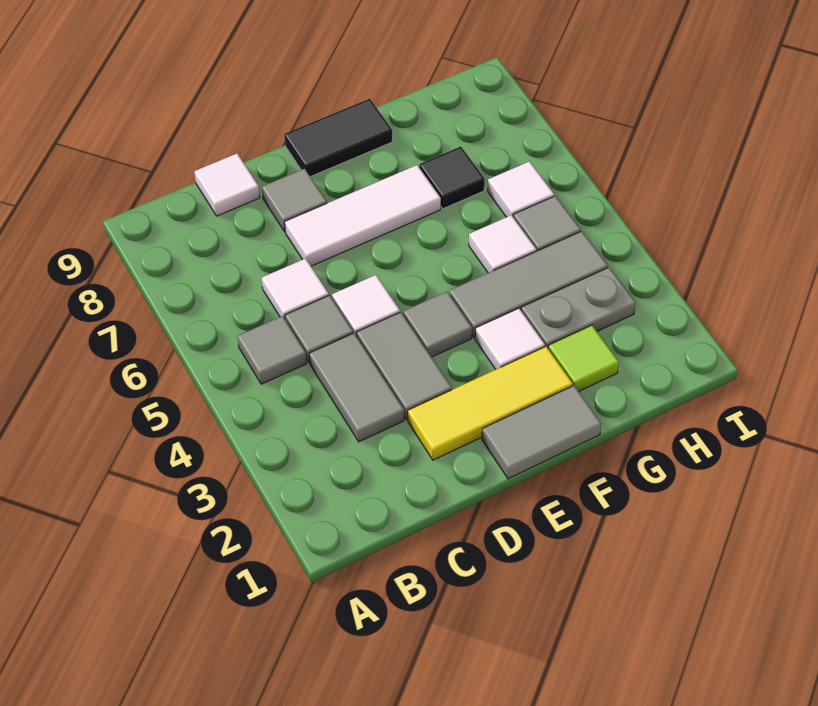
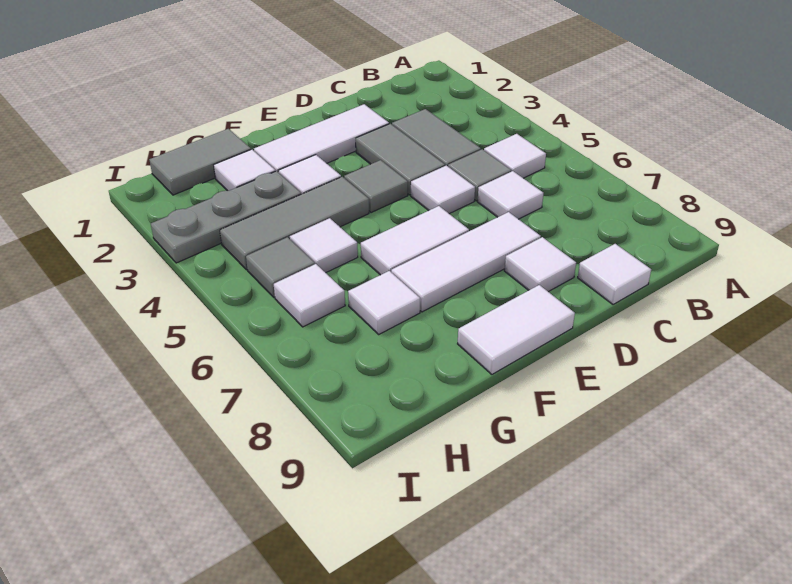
grey 1x1 tile [237,316,307,384] -> white 1x1 tile [484,134,546,178]
yellow 1x3 tile [408,346,573,460] -> white 1x3 tile [254,104,389,173]
grey 1x1 tile [262,169,327,232] -> white 1x1 tile [504,237,576,292]
grey 1x2 tile [482,386,601,479] -> grey 1x2 tile moved to [149,129,251,195]
none -> white 1x2 tile [361,206,469,275]
black 1x2 tile [284,99,392,177] -> white 1x2 tile [458,285,575,374]
lime 1x1 tile [548,325,619,391] -> white 1x1 tile [214,149,275,191]
grey 1x2 plate [521,268,636,348] -> grey 1x3 plate [151,171,301,263]
black 1x1 tile [419,146,485,209] -> white 1x1 tile [348,271,420,334]

